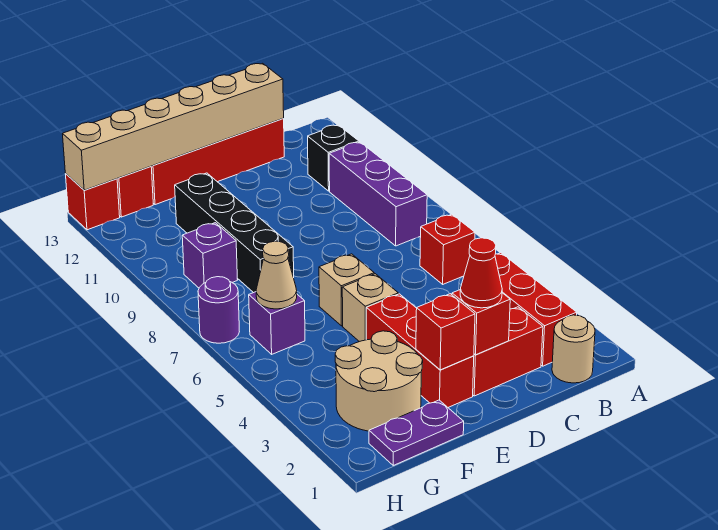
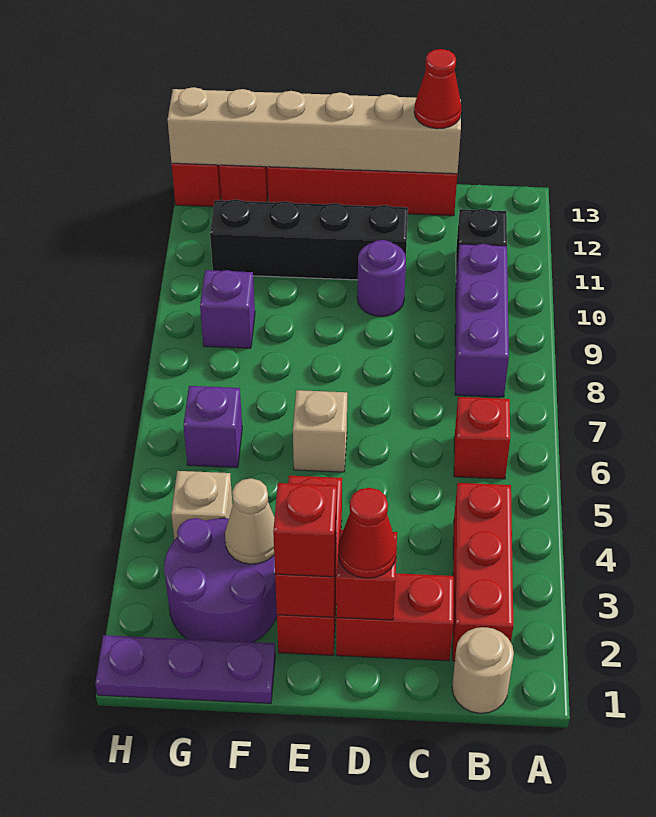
none -> red 1x1 cone [414,49,462,129]
none -> red 1x1 brick [273,483,337,577]
tan 1x1 brick [342,274,398,342] -> tan 1x1 brick moved to [171,471,233,540]
purple 1x2 plate [369,400,464,465] -> purple 1x3 plate [95,635,275,704]
tan 2x2 round brick [335,331,423,431] -> purple 2x2 round brick [164,518,277,642]
black 1x4 brick [175,173,294,293] -> black 1x4 brick turned to [210,199,408,280]
tan 1x1 cone [256,241,297,309] -> tan 1x1 cone moved to [225,478,275,564]
purple 1x1 round brick [198,277,239,343] -> purple 1x1 round brick moved to [357,240,406,316]

